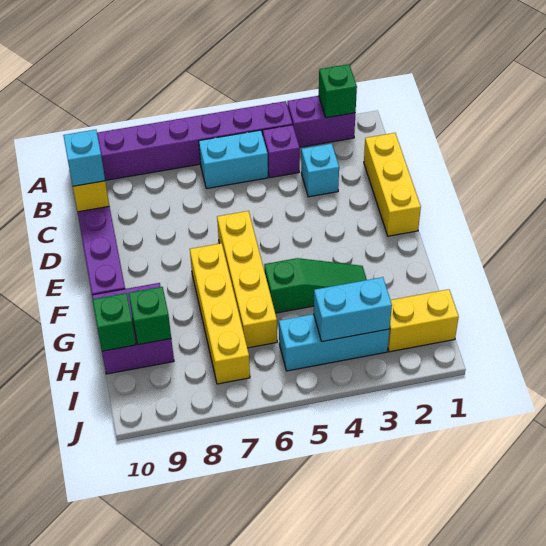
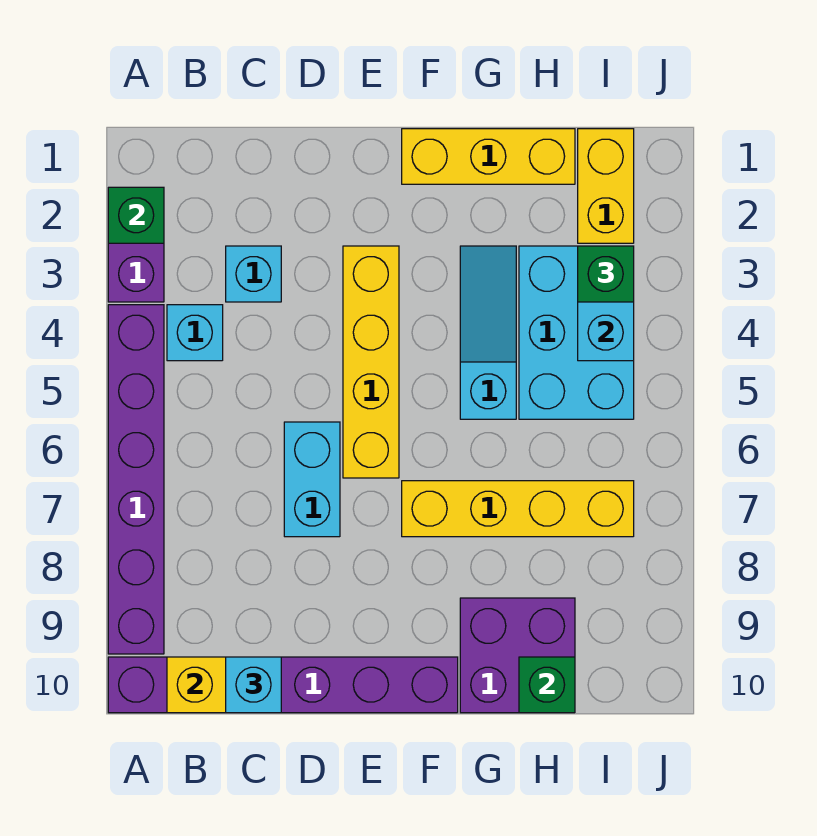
purple 1x1 brick [263,125,300,178] -> cyan 1x1 brick [167,305,223,361]
cyan 1x2 brick [199,130,268,189] -> cyan 1x2 brick moved to [284,422,340,537]
yellow 1x3 brick [364,133,421,236] -> yellow 1x3 brick moved to [402,129,575,184]
yellow 1x4 brick [217,211,277,348] -> yellow 1x4 brick turned to [343,246,399,478]
green 1x3 slope [264,258,367,313] -> cyan 1x3 slope [460,246,516,419]
green 1x1 brick [129,287,171,345] -> green 1x1 brick moved to [578,246,634,302]
cyan 1x3 brick [279,314,390,371] -> cyan 2x3 brick [519,246,634,419]

